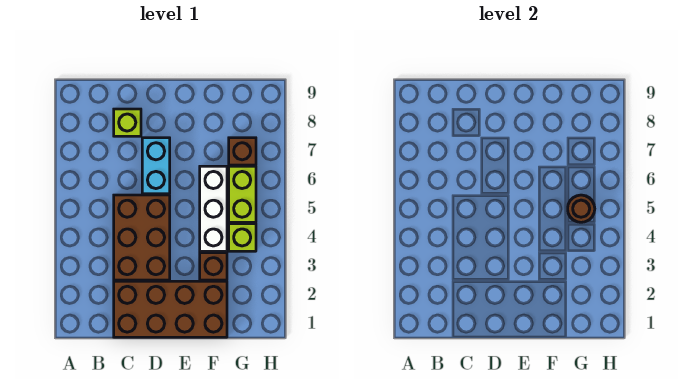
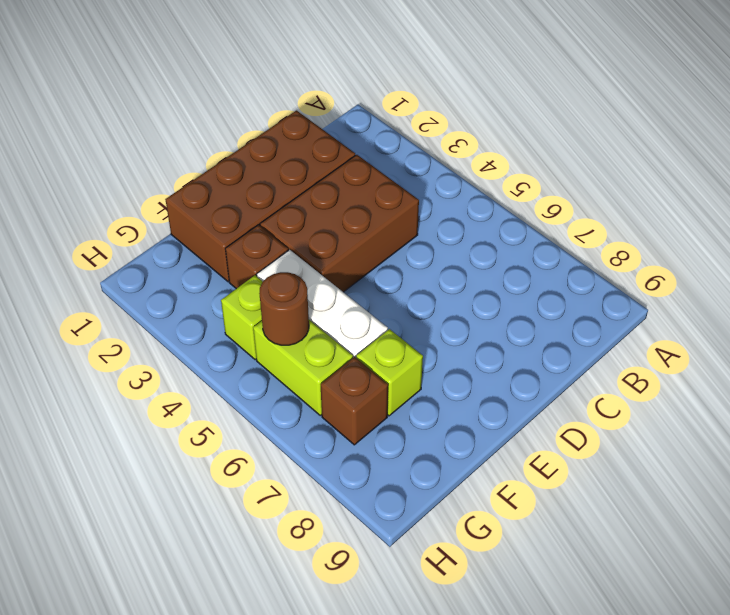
brown 2x3 brick [114,195,170,280] -> brown 2x3 brick turned to [260,155,419,292]
lime 1x1 brick [114,109,141,136] -> lime 1x1 brick moved to [356,329,423,416]
cyan 1x2 brick [142,138,170,194] -> none

